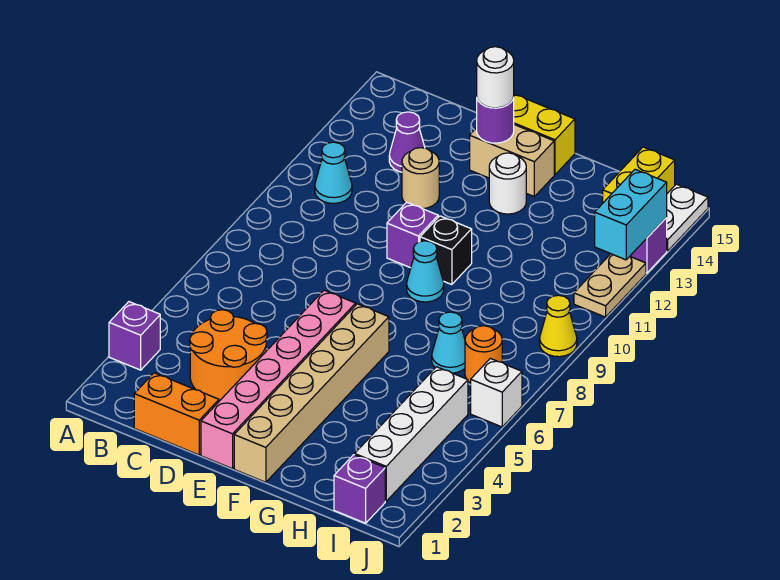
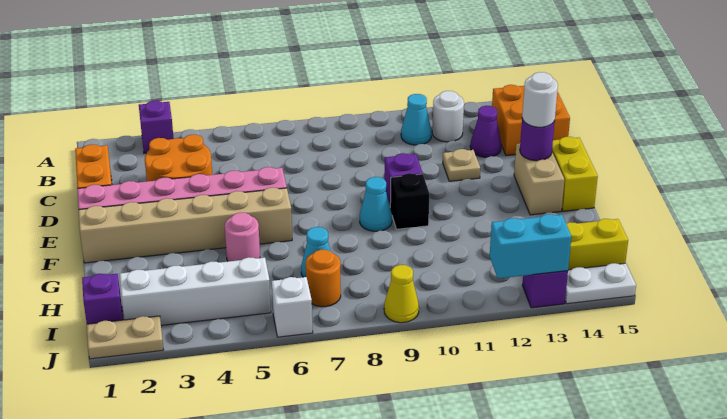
none -> orange 2x2 brick [492,85,570,155]
tan 1x1 round brick [402,148,439,209] -> tan 1x1 plate [443,149,480,181]
white 1x1 round brick [489,153,526,214] -> white 1x1 round brick moved to [432,91,464,142]
none -> pink 1x1 round brick [225,213,260,261]
tan 1x2 plate [574,254,646,317] -> tan 1x2 plate moved to [87,316,163,359]

